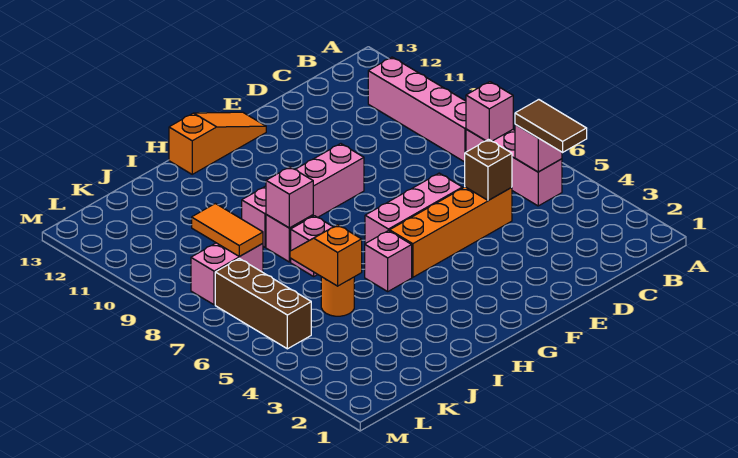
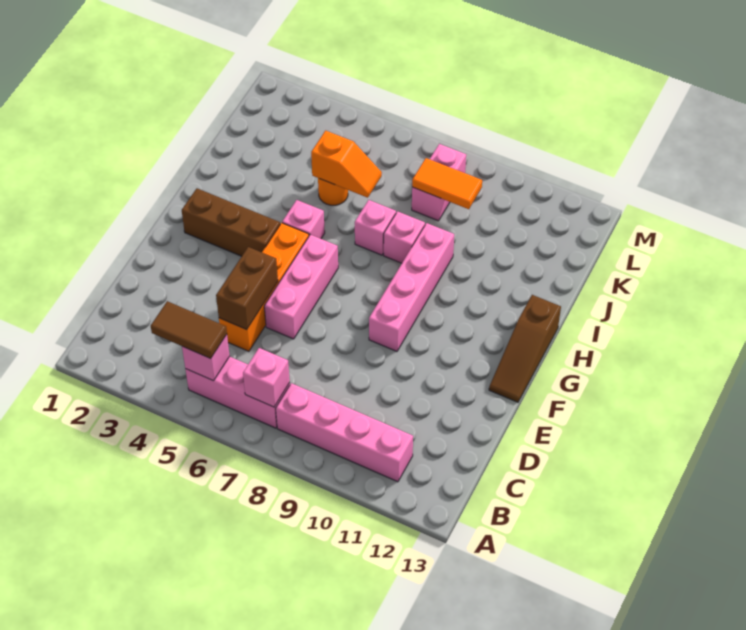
brown 1x1 brick [465,139,512,201] -> brown 1x2 brick [216,247,278,330]
orange 1x3 slope [169,112,266,174] -> brown 1x3 slope [489,295,561,402]
pink 1x1 brick [266,167,313,228] -> none
brown 1x3 brick [215,259,311,349] -> brown 1x3 brick moved to [182,188,280,256]

